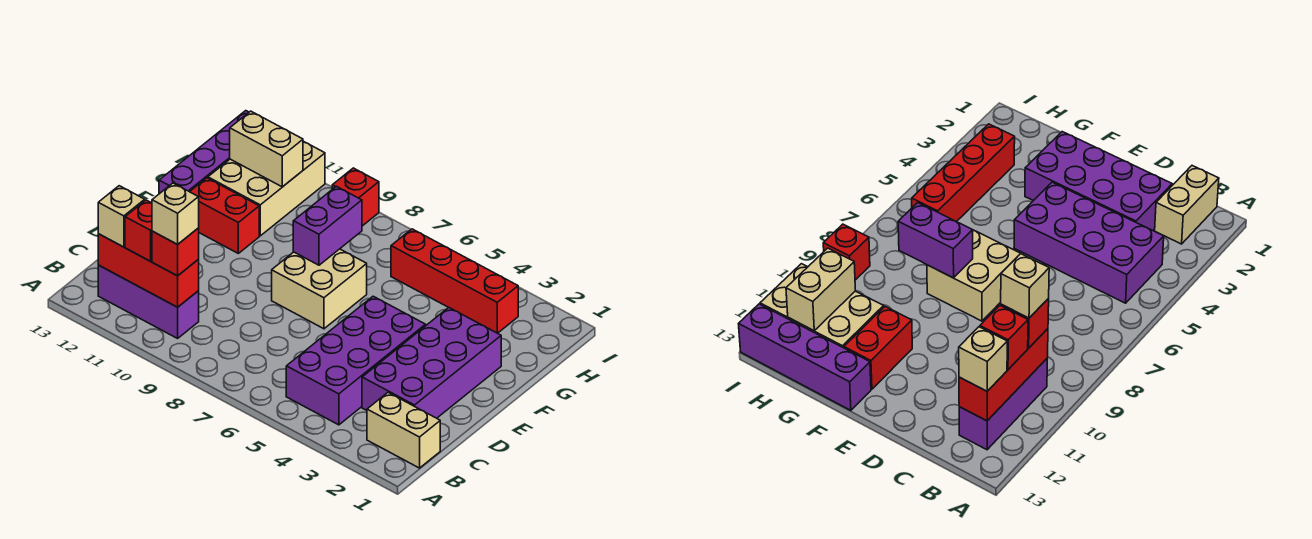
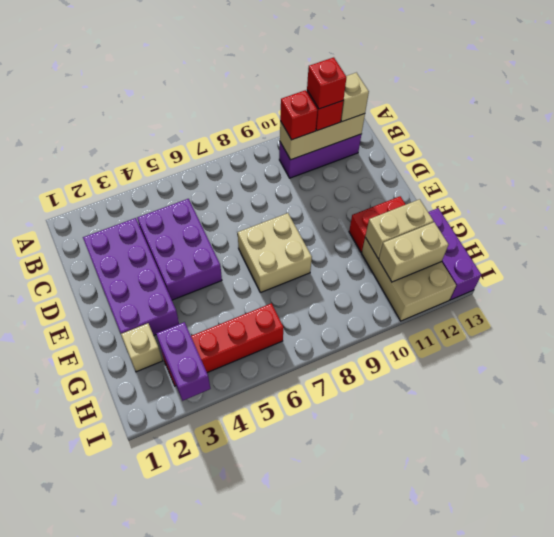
tan 1x2 brick [367,393,440,468] -> tan 1x2 brick moved to [365,199,433,258]
purple 2x4 brick [286,296,426,425] -> purple 2x3 brick [137,199,222,300]
red 1x3 brick [98,234,199,307] -> tan 1x3 brick [280,114,365,160]
tan 1x1 brick [152,183,199,244] -> tan 1x1 brick moved to [121,323,163,372]
purple 1x2 brick [293,186,362,265] -> purple 1x2 brick moved to [156,322,211,401]
purple 1x4 brick [159,111,249,194] -> purple 1x3 brick [428,208,481,300]
red 1x1 brick [332,168,379,226] -> red 1x1 brick moved to [307,57,347,109]

